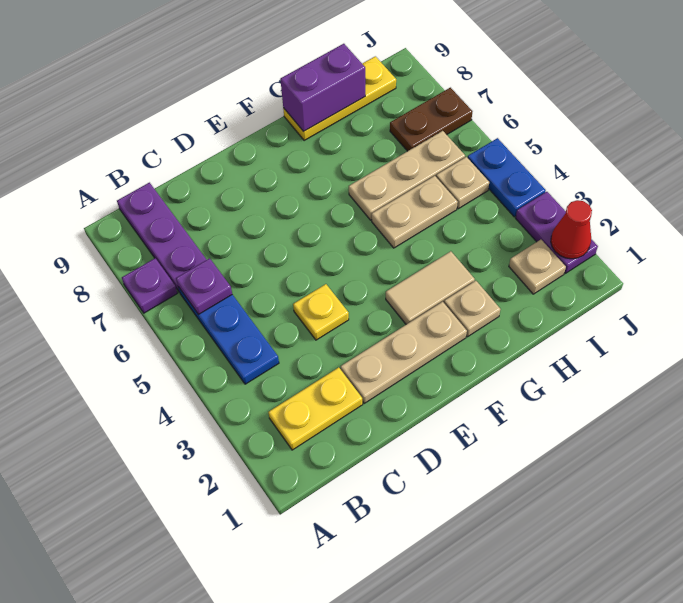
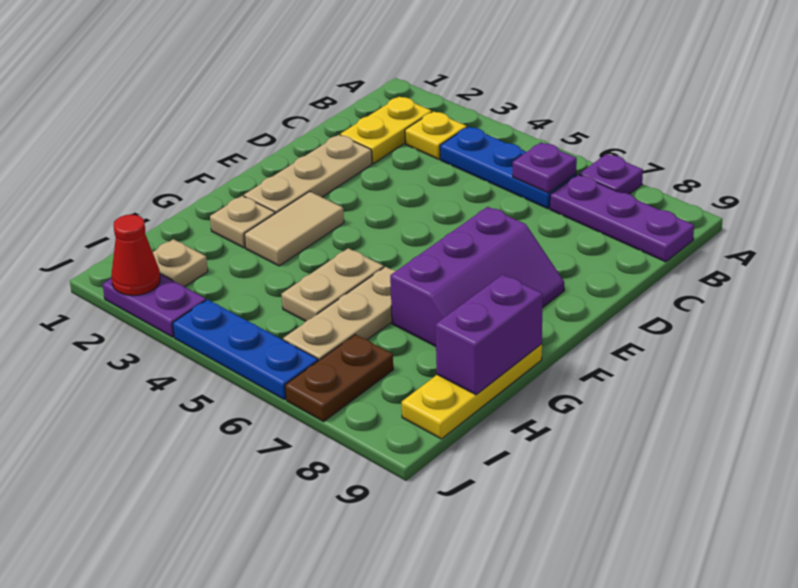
yellow 1x1 plate [293,284,349,340] -> yellow 1x1 plate moved to [405,111,467,159]
none -> purple 2x3 slope [390,207,564,346]
tan 1x1 plate [436,157,489,209] -> none
blue 1x2 plate [468,138,546,217] -> blue 1x3 plate [173,300,318,400]

